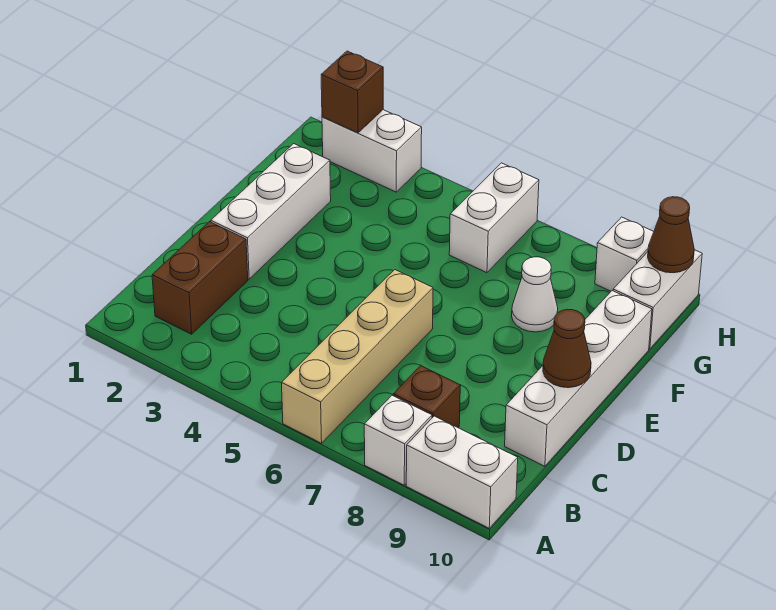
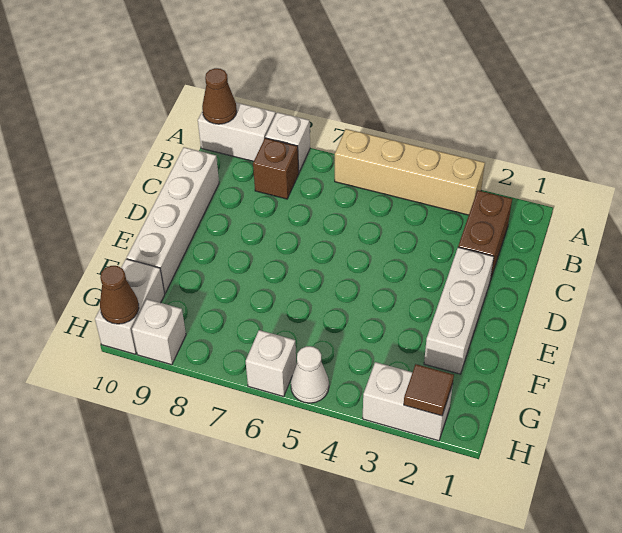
tan 1x4 brick [282,270,433,443] -> tan 1x4 brick turned to [335,129,485,215]
brown 1x1 cone [543,309,591,388] -> brown 1x1 cone moved to [202,68,237,124]
white 1x1 cone [512,257,558,332] -> white 1x1 cone moved to [291,346,329,403]
white 1x2 brick [449,163,539,273] -> white 1x1 brick [246,330,296,397]
brown 1x1 brick [321,51,383,133] -> brown 1x1 tile [404,364,454,416]

